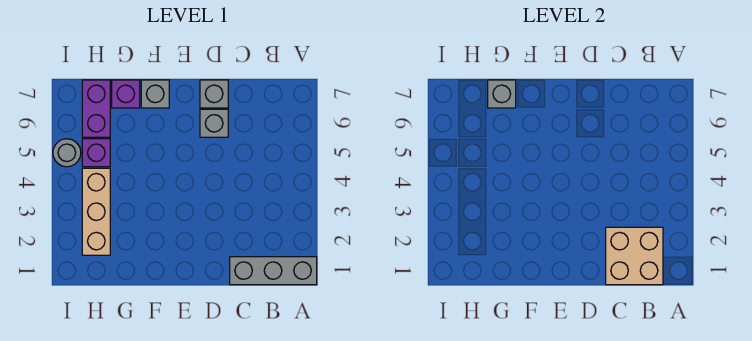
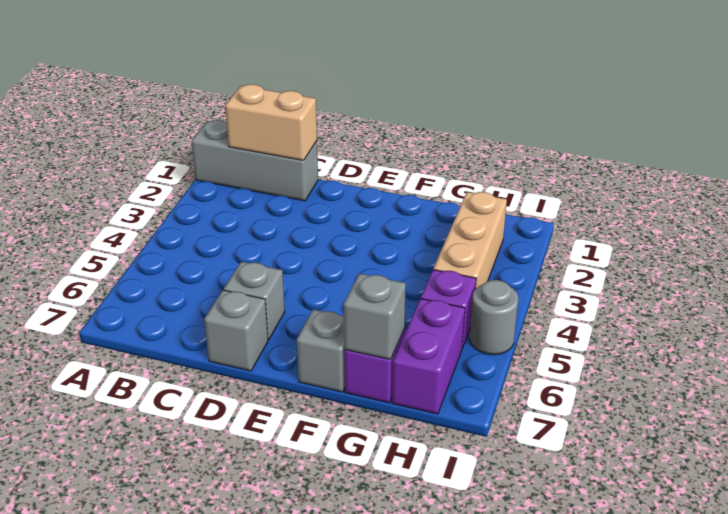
tan 2x2 brick [606,227,663,285] -> tan 1x2 brick [225,84,317,160]

